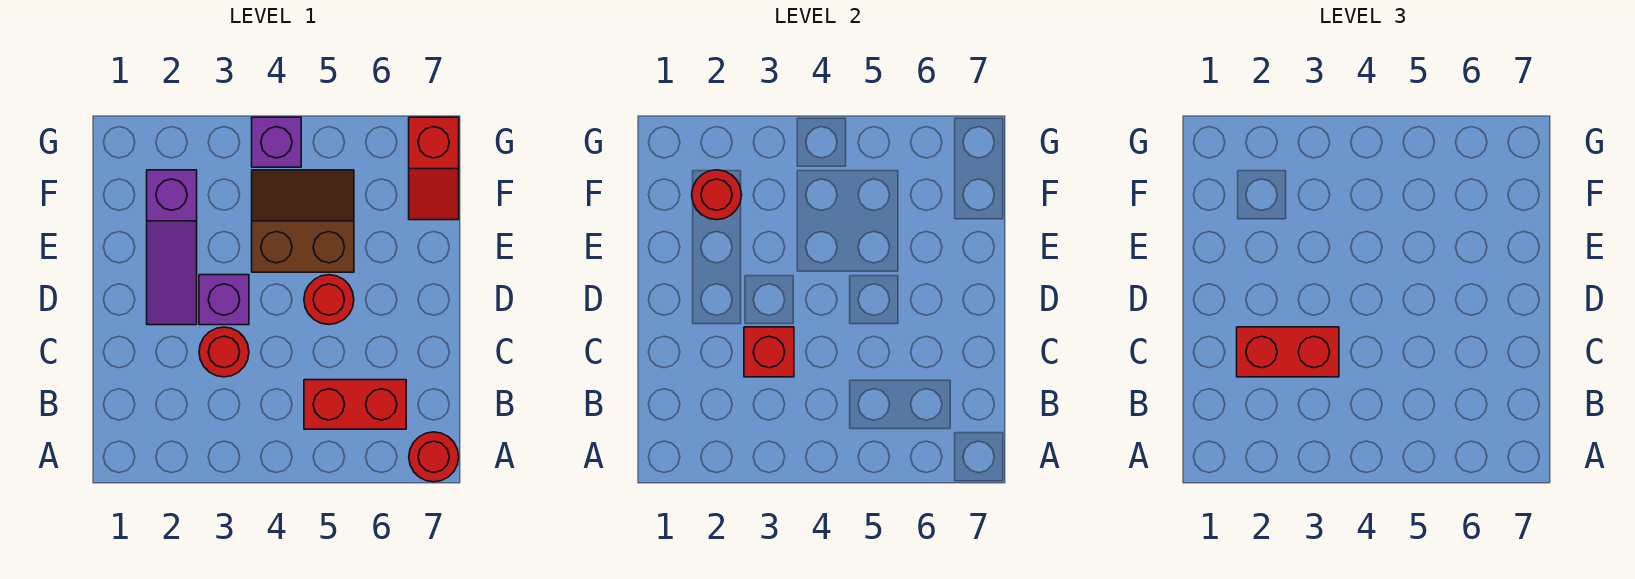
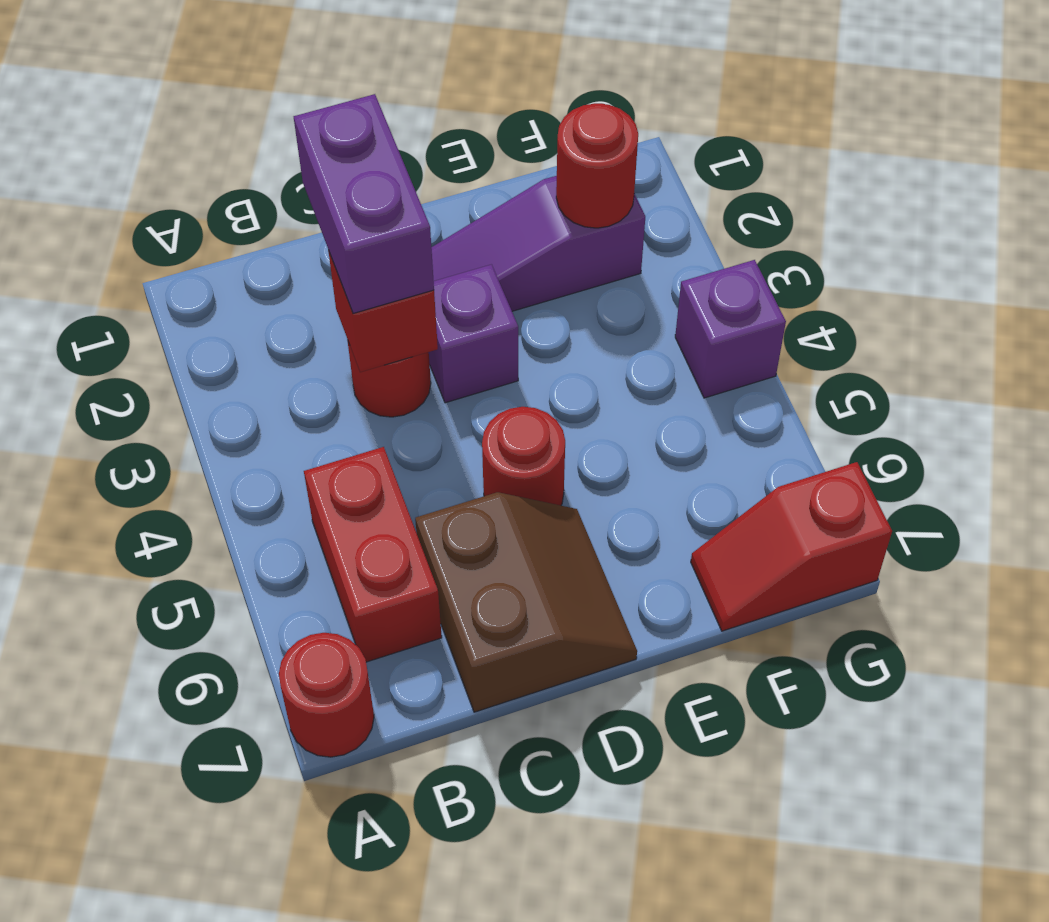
red 1x2 brick [1237,327,1339,377] -> purple 1x2 brick [294,94,434,314]
brown 2x2 slope [252,170,354,272] -> brown 2x2 slope moved to [415,492,637,712]

